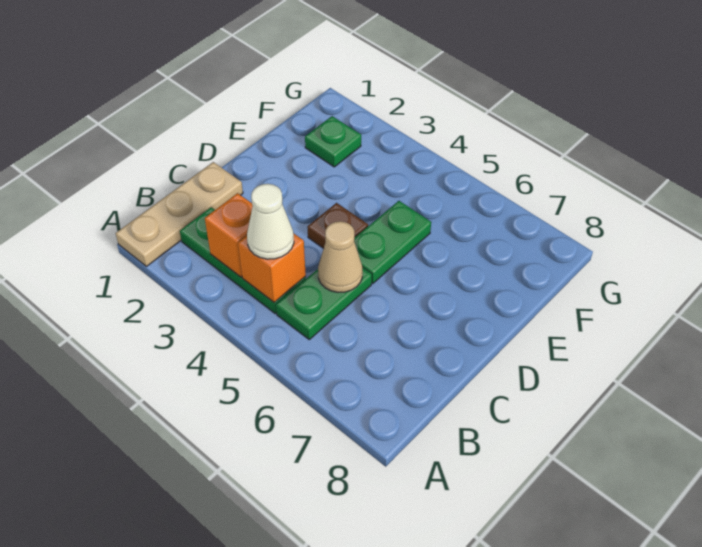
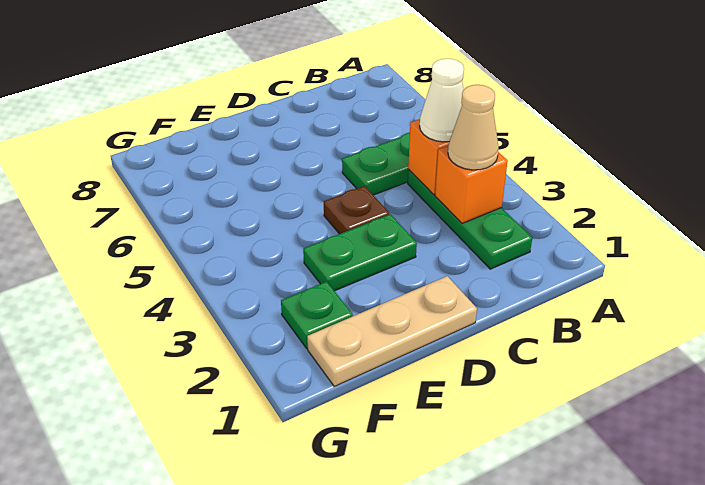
tan 1x3 plate [116,162,243,266] -> tan 1x3 plate moved to [307,276,477,386]
tan 1x1 cone [318,221,363,292] -> tan 1x1 cone moved to [448,85,499,170]
green 1x2 plate [354,201,431,284] -> green 1x2 plate moved to [303,214,417,291]

